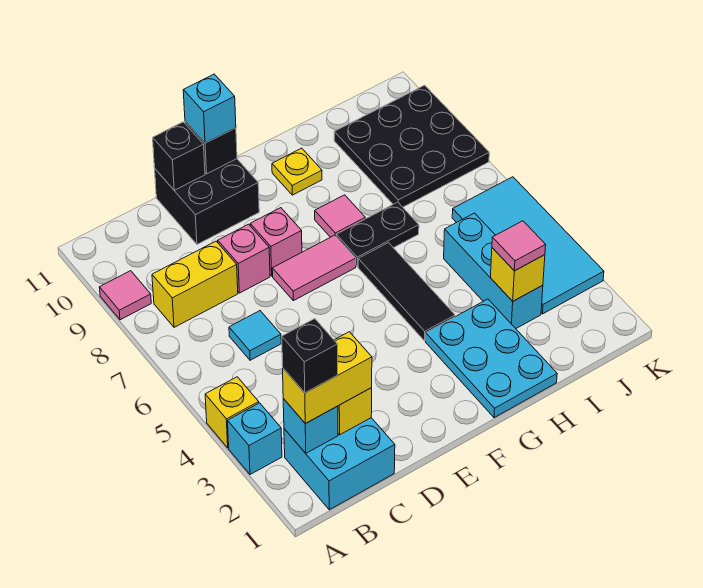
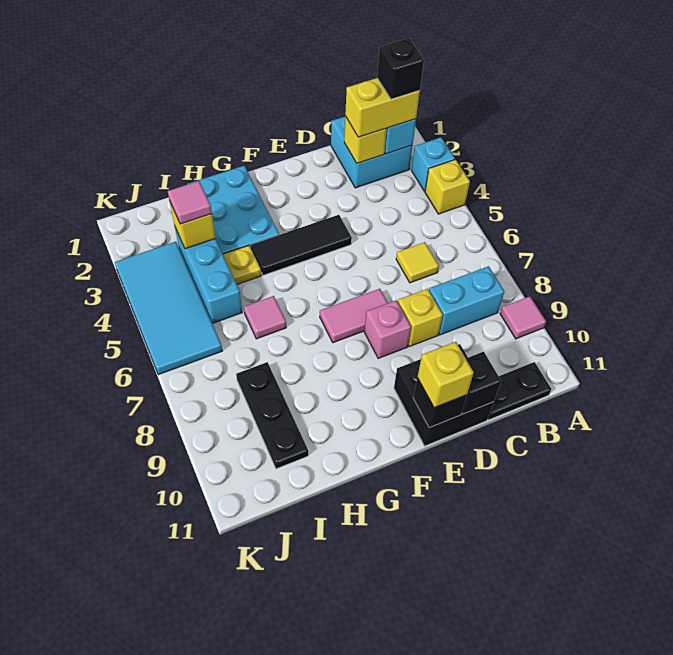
yellow 1x2 brick [152,241,238,327] -> cyan 1x2 brick [429,266,504,335]
cyan 1x1 tile [229,311,281,360] -> yellow 1x1 tile [396,242,439,283]
pink 1x1 brick [218,224,270,293] -> yellow 1x1 brick [398,289,443,347]
cyan 1x1 brick [183,74,236,143] -> yellow 1x1 brick [417,342,474,408]
black 1x3 tile [358,243,455,341] -> black 1x3 tile turned to [251,215,352,275]
black 1x2 plate [336,202,419,267] -> black 1x2 plate moved to [488,362,551,420]
pink 1x1 tile [315,195,365,237] -> pink 1x1 tile moved to [244,296,286,339]
yellow 1x1 plate [272,148,322,195] -> yellow 1x1 plate moved to [223,245,261,284]
black 3x3 plate [334,85,489,207] -> black 1x3 plate [236,362,308,469]

